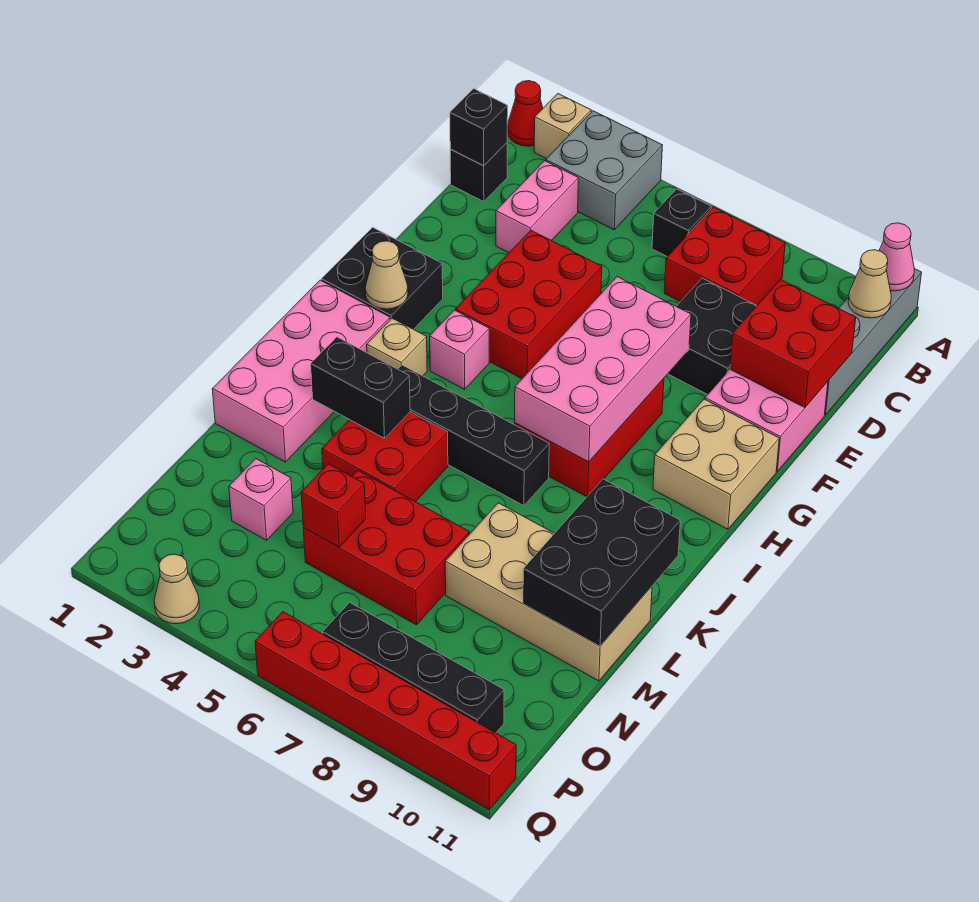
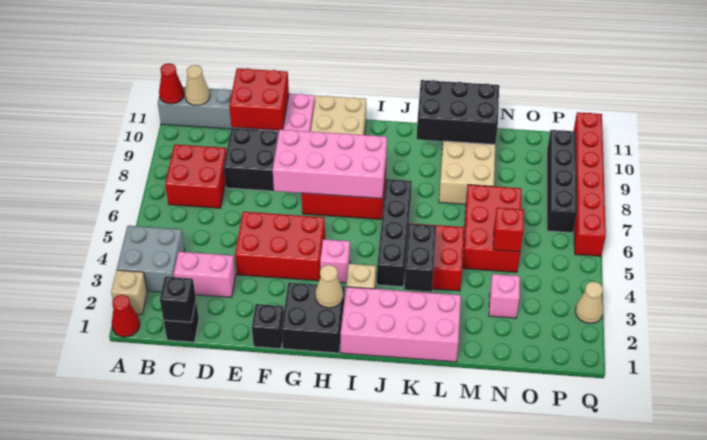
pink 1x1 cone [879,223,914,291] -> red 1x1 cone [159,63,184,104]
black 1x1 brick [652,189,711,257] -> black 1x1 brick moved to [252,304,284,349]

